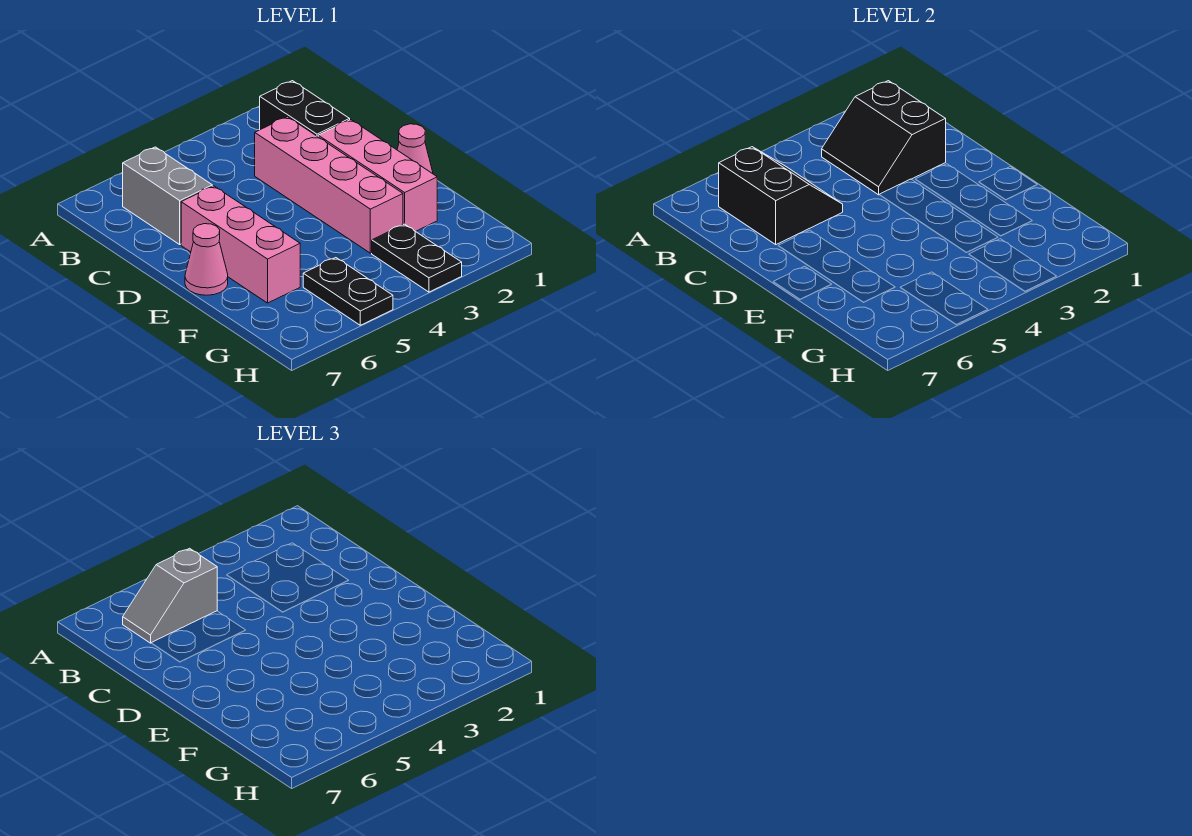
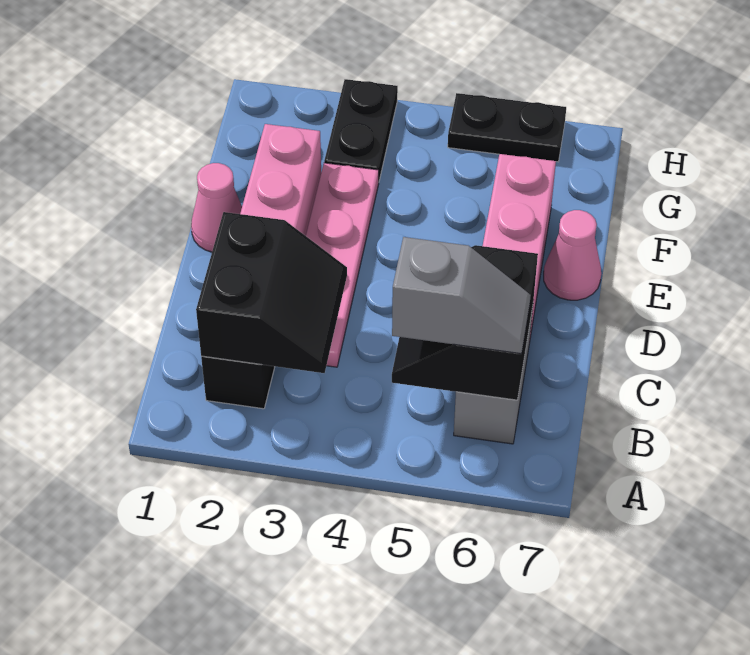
pink 1x4 brick [255,117,403,253] -> pink 1x4 plate [306,163,379,367]
black 1x2 plate [303,258,393,325] -> black 1x2 plate turned to [448,93,566,162]

